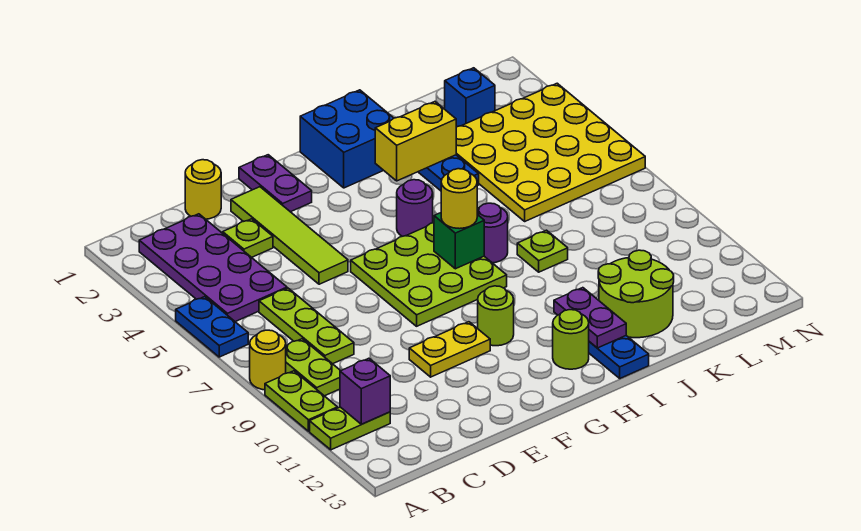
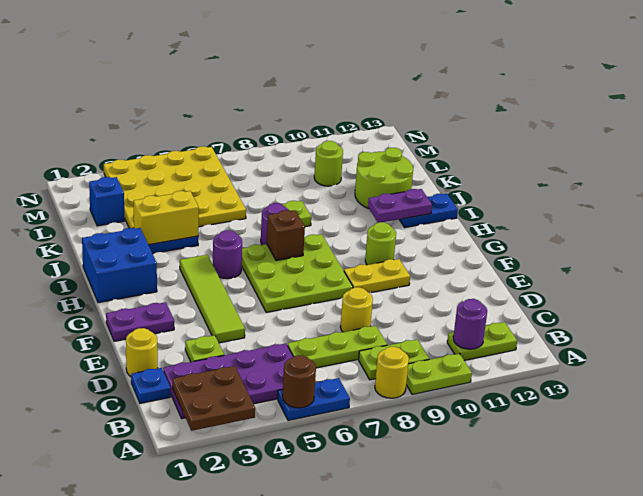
none -> brown 2x2 plate [173,366,255,431]
none -> brown 1x1 round brick [282,355,316,408]
lime 1x2 plate [310,407,390,450] -> lime 1x2 plate turned to [447,322,517,360]
purple 1x1 brick [340,358,390,424] -> purple 1x1 round brick [453,299,487,349]
none -> blue 1x1 plate [131,368,171,403]
lime 1x4 tile [231,187,348,284] -> lime 1x4 tile turned to [180,255,245,343]
yellow 1x2 plate [409,322,490,377] -> yellow 1x2 plate turned to [344,259,410,293]
green 1x1 brick [434,213,484,269] -> brown 1x1 brick [267,210,305,261]
yellow 1x1 round brick [441,169,477,229] -> yellow 1x1 round brick moved to [340,287,373,332]
lime 1x1 round brick [553,310,589,369] -> lime 1x1 round brick moved to [314,141,343,186]
yellow 1x2 brick [375,102,456,181] -> yellow 1x2 brick turned to [134,191,199,245]

